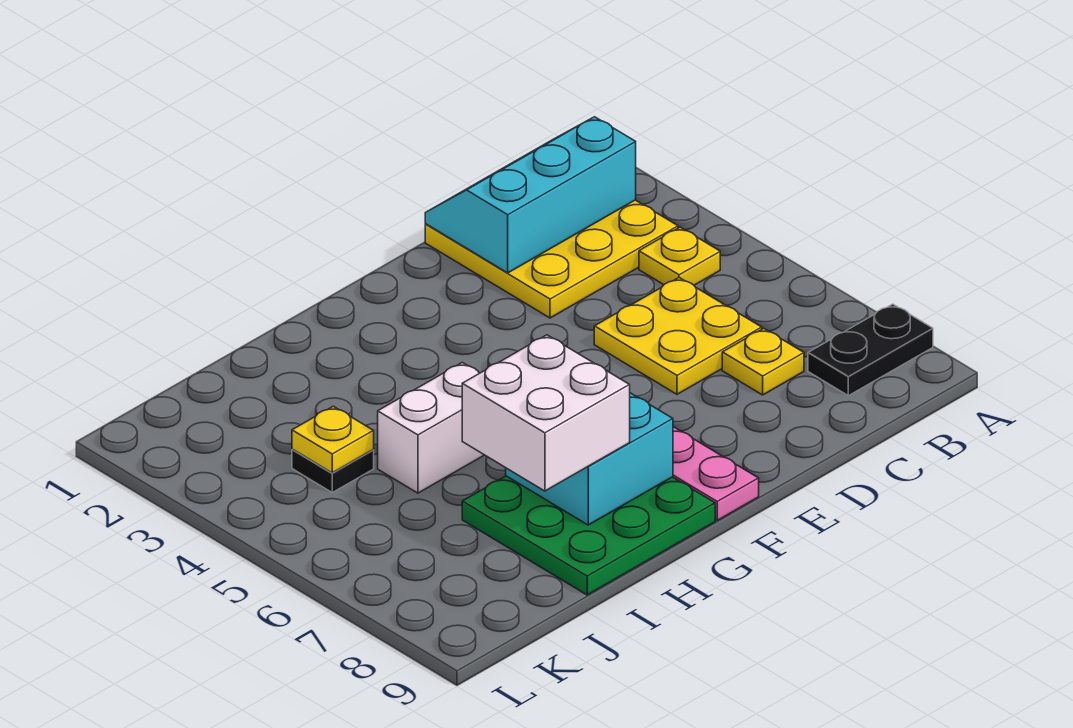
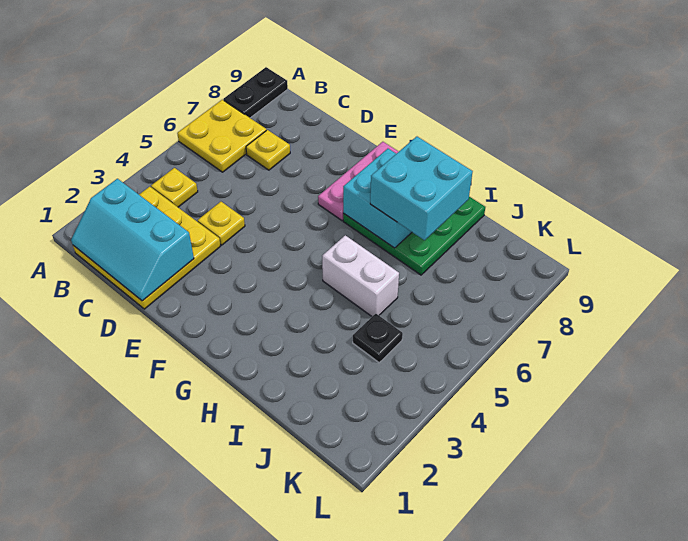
black 1x2 plate [808,304,933,396] -> black 1x2 plate turned to [223,67,288,118]
yellow 2x2 plate [594,278,762,394] -> yellow 2x2 plate moved to [177,100,266,172]
white 2x2 brick [462,335,630,491] -> cyan 2x2 brick [370,137,473,240]
yellow 1x1 plate [292,406,374,473] -> yellow 1x1 plate moved to [198,202,245,245]

